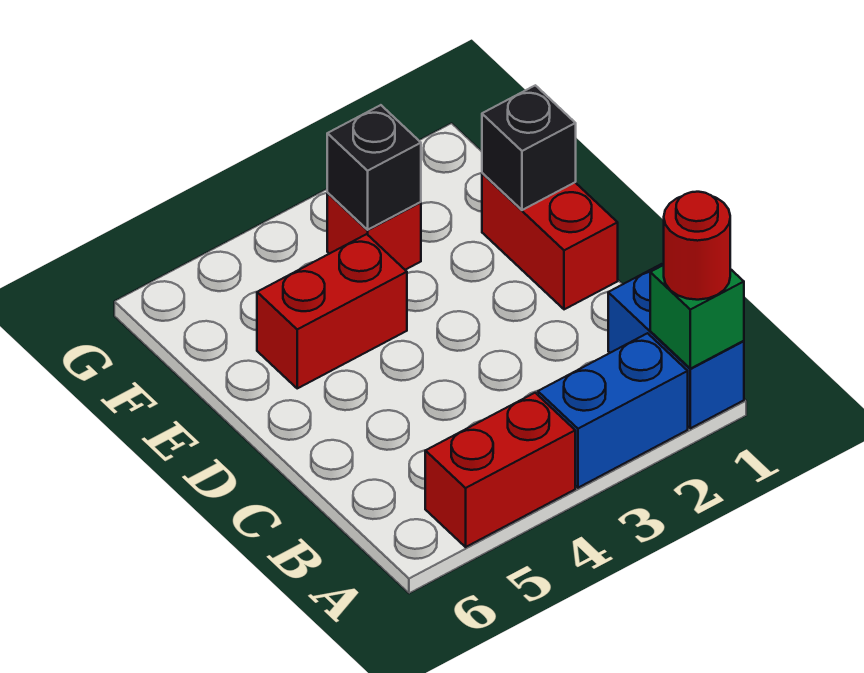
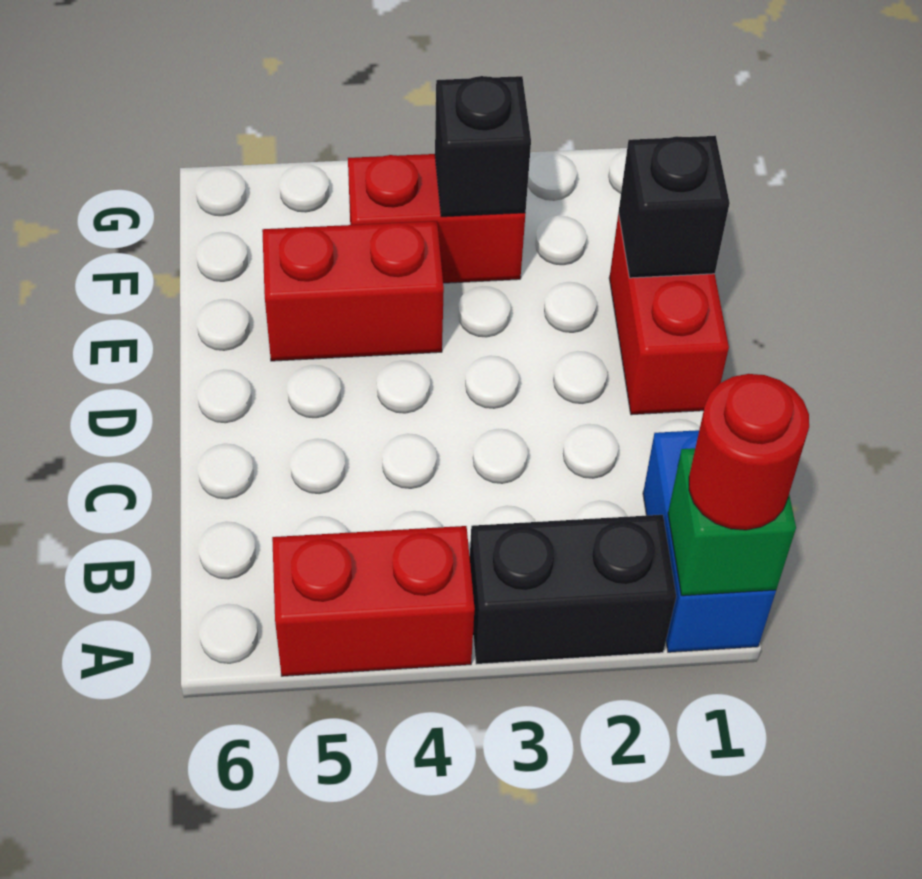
blue 1x2 brick [538,333,688,488] -> black 1x2 brick [470,515,676,664]
red 1x1 brick [327,193,421,270] -> red 1x2 brick [348,154,525,283]

